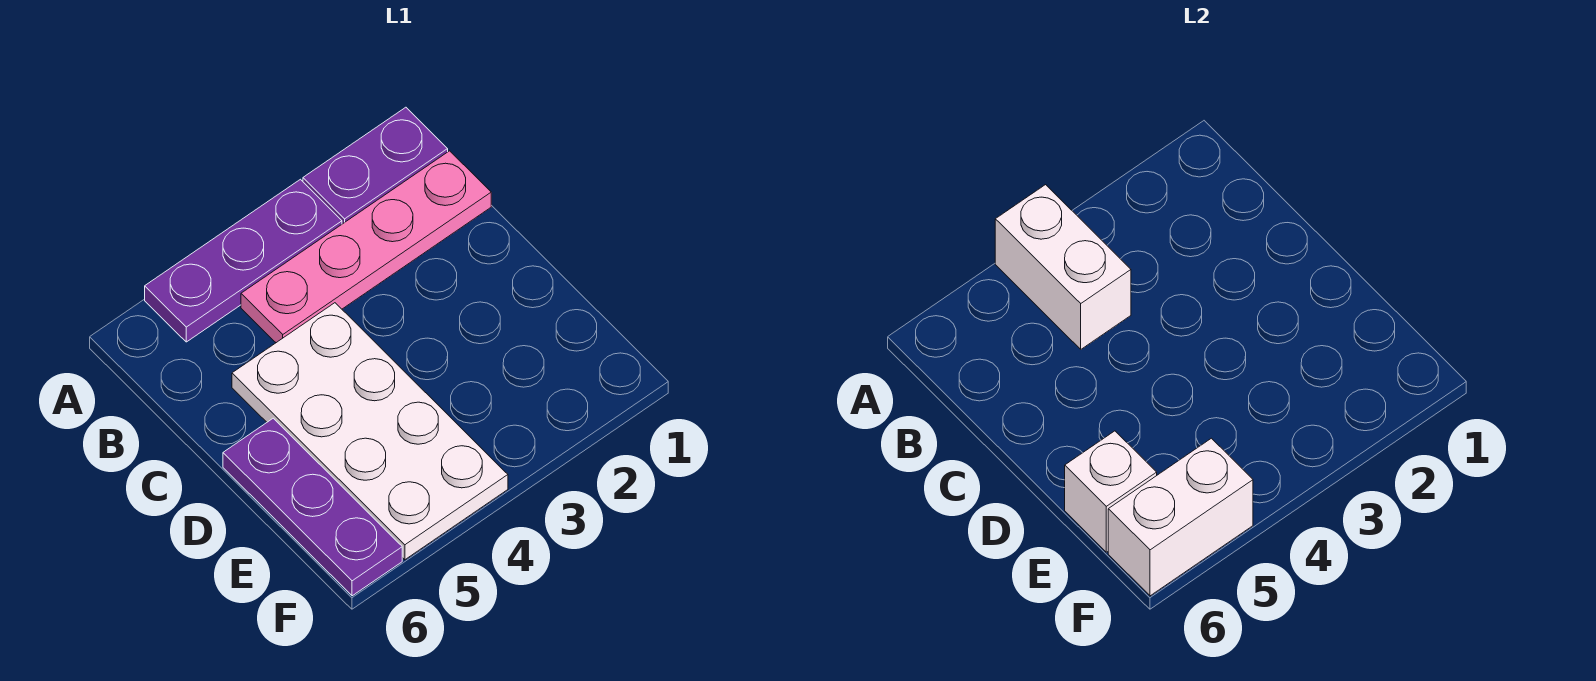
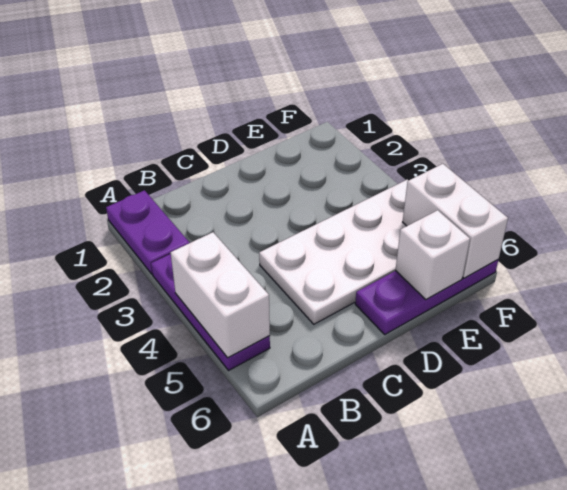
white 1x2 brick [995,185,1131,349] -> white 1x2 brick turned to [171,232,270,358]
pink 1x4 plate [241,151,491,343] -> none

